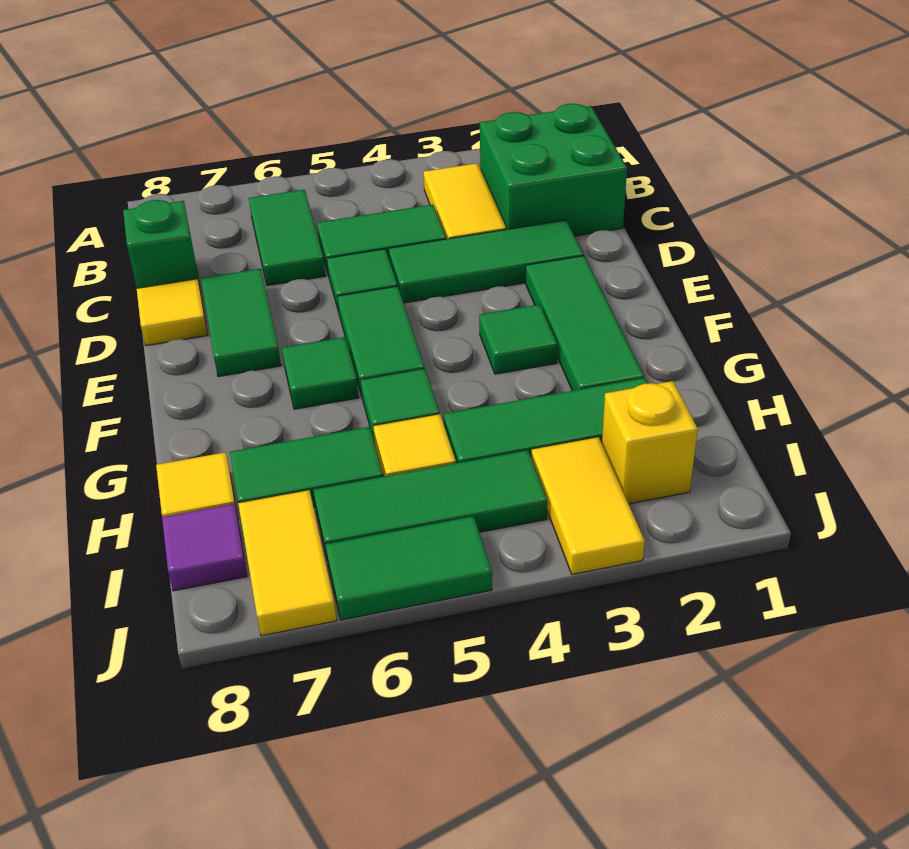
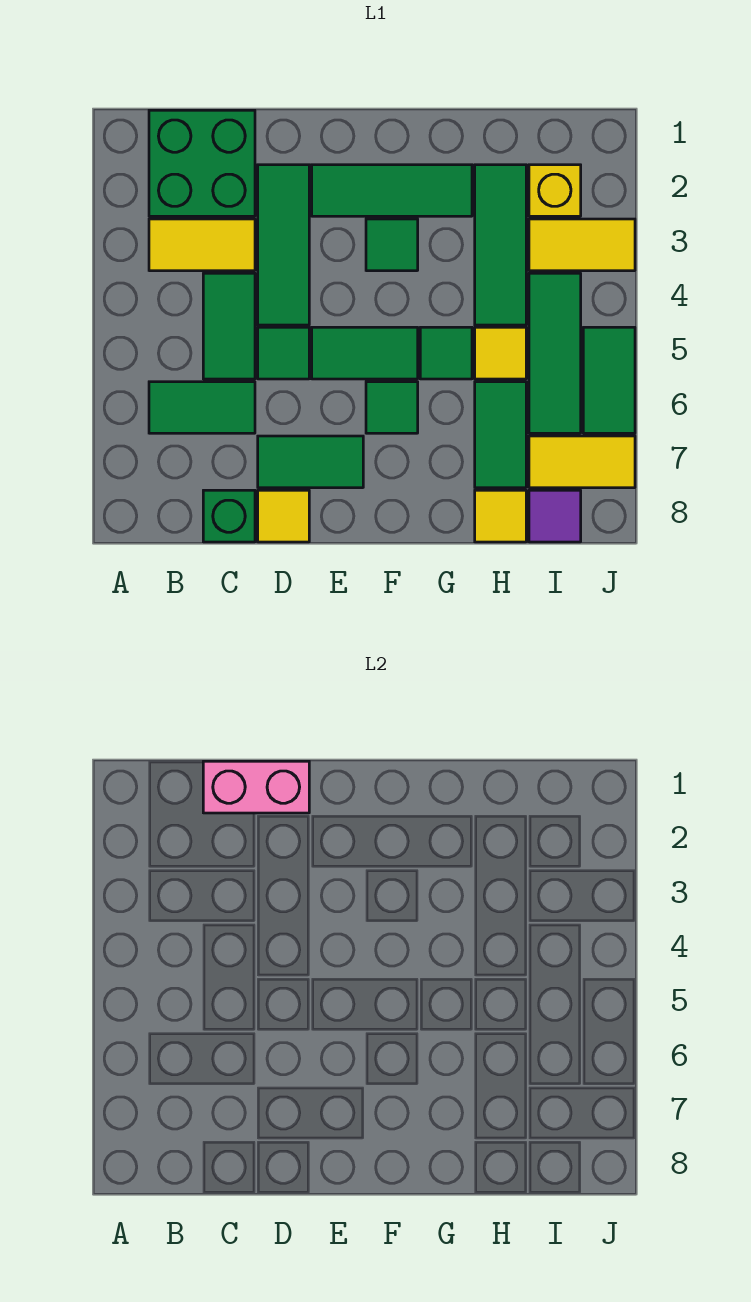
none -> pink 1x2 brick [203,761,309,813]

